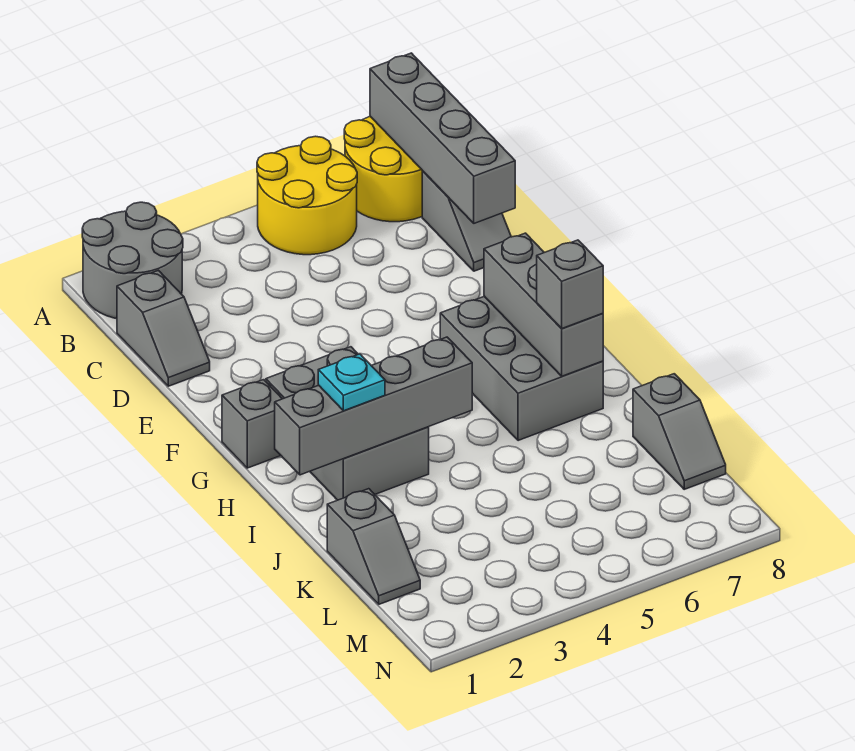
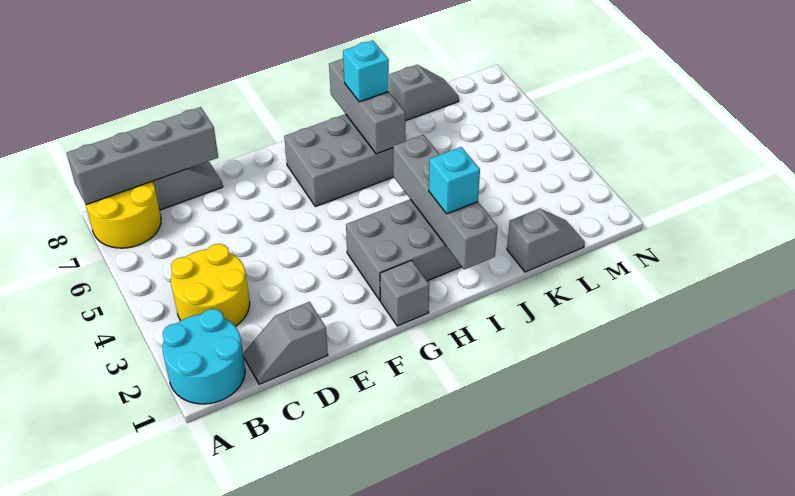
grey 2x2 round brick [82,202,183,319] -> cyan 2x2 round brick [163,309,245,404]
yellow 2x2 round brick [257,136,357,255] -> yellow 2x2 round brick moved to [171,244,250,326]
grey 1x2 slope [117,270,210,386] -> grey 1x2 slope turned to [244,302,328,384]
grey 1x3 brick [484,233,603,376] -> grey 1x3 brick turned to [329,58,405,154]
cyan 1x1 plate [318,354,385,411] -> cyan 1x1 brick [429,147,480,214]
grey 1x1 brick [537,240,603,329] -> cyan 1x1 brick [343,40,389,102]

